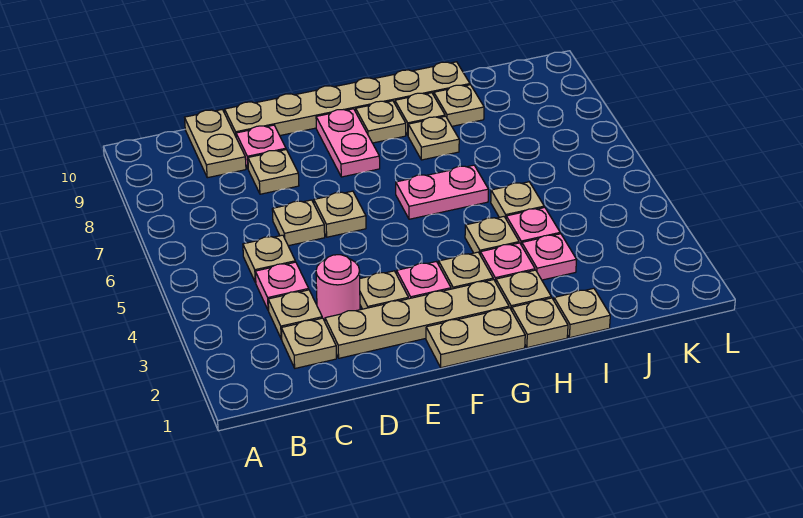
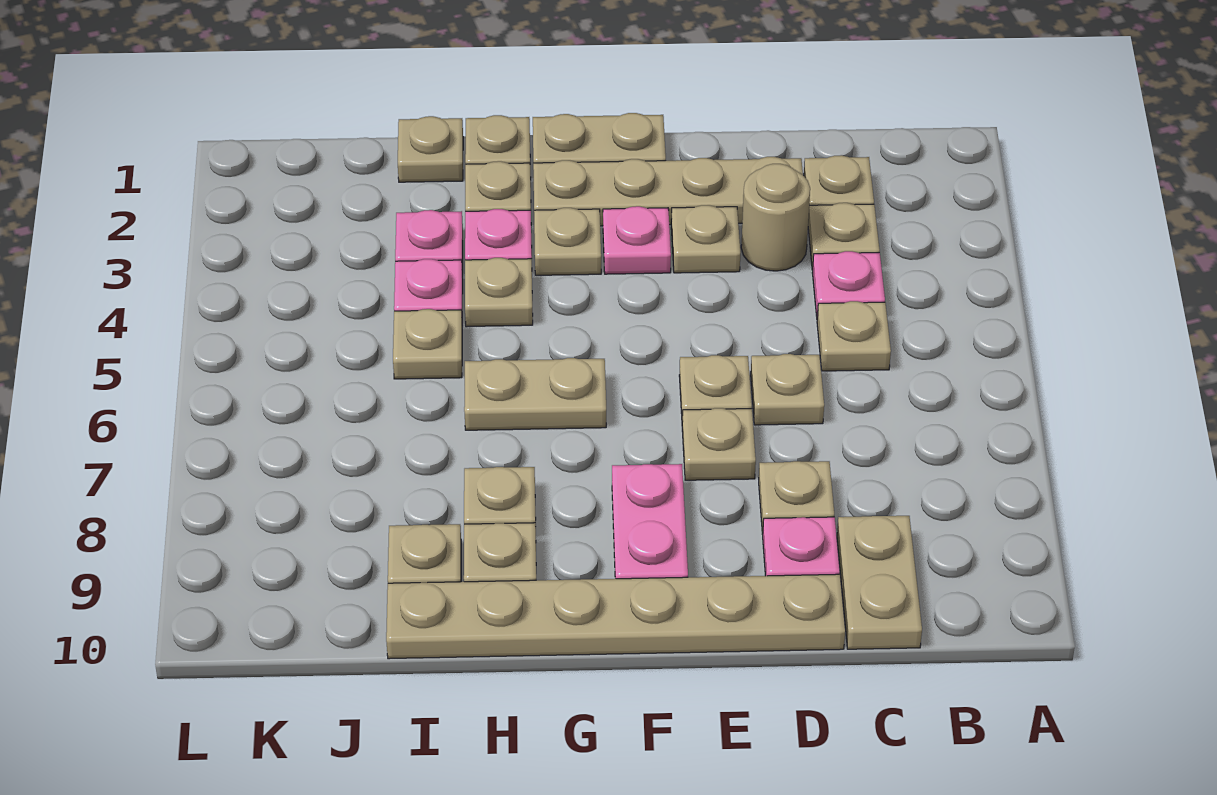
pink 1x1 round brick [316,255,360,321] -> tan 1x1 round brick [741,164,810,271]
pink 1x2 plate [396,165,488,219] -> tan 1x2 plate [464,358,606,430]
tan 1x1 plate [356,101,406,143] -> tan 1x1 plate moved to [682,408,756,480]

